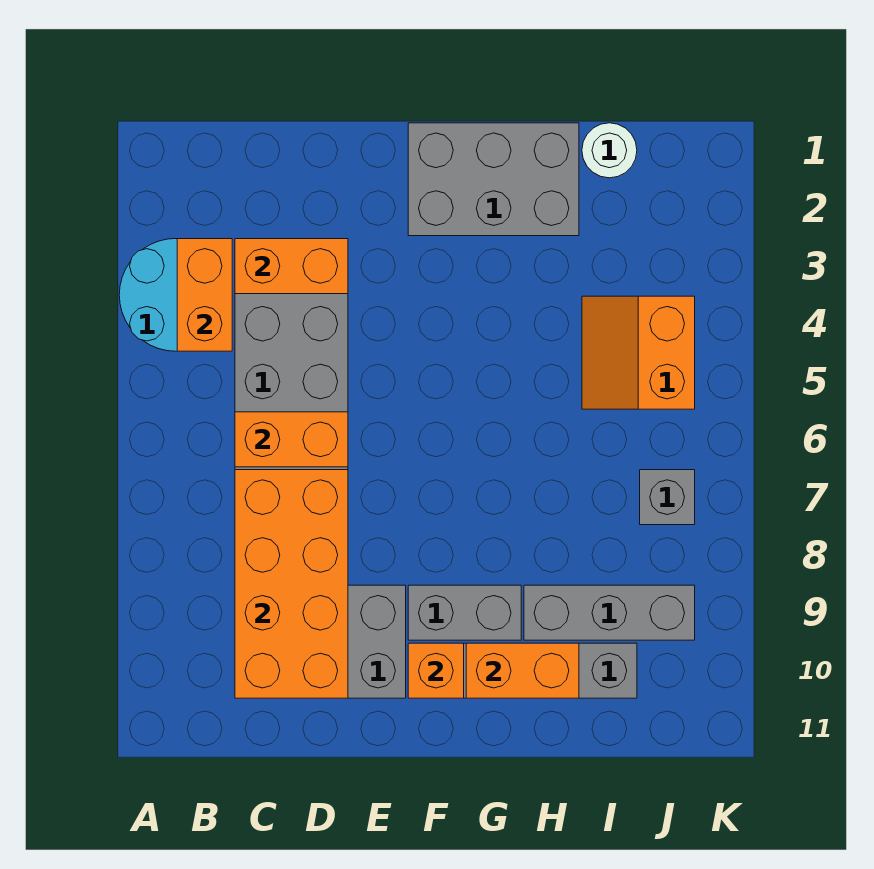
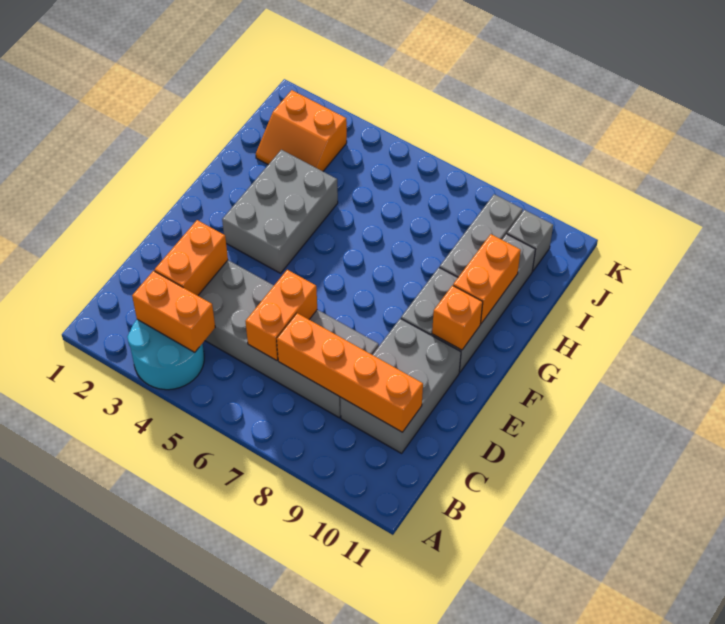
orange 2x4 brick [235,470,348,698] -> orange 1x4 brick [277,313,423,432]
grey 2x3 brick [408,123,579,236] -> grey 2x3 brick moved to [222,150,338,273]
white 1x1 round brick [582,123,637,178] -> none
orange 2x2 slope [582,296,695,409] -> orange 2x2 slope moved to [256,90,347,171]
grey 1x1 brick [640,470,695,525] -> grey 1x1 brick moved to [507,210,553,271]

